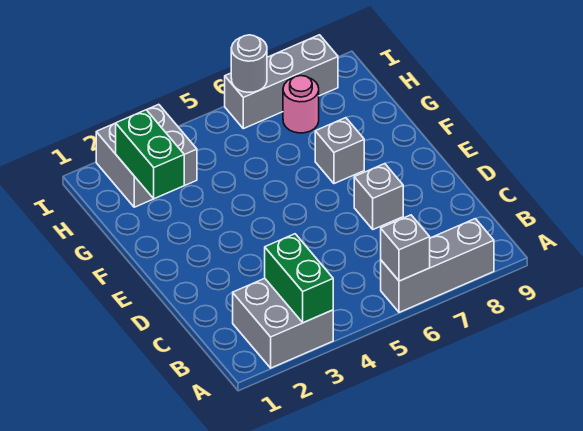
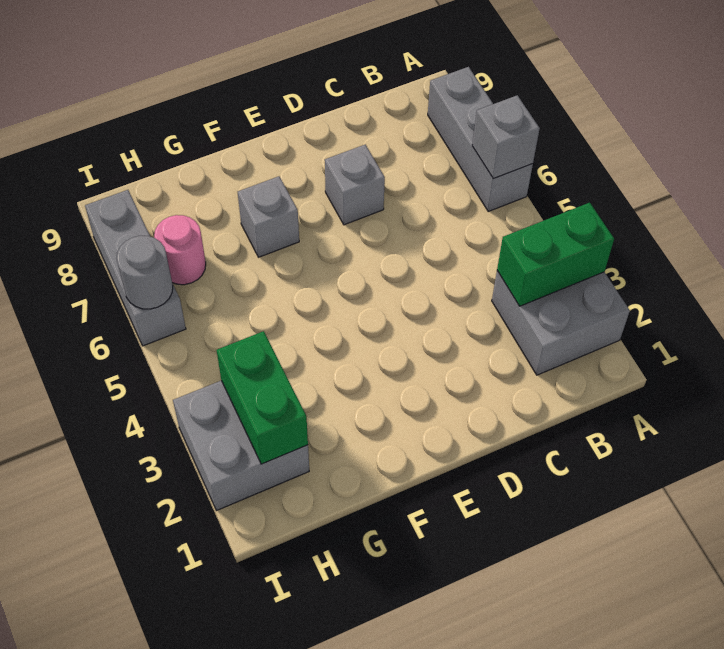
green 1x2 brick [116,110,184,199] -> green 1x2 brick turned to [217,331,308,464]

